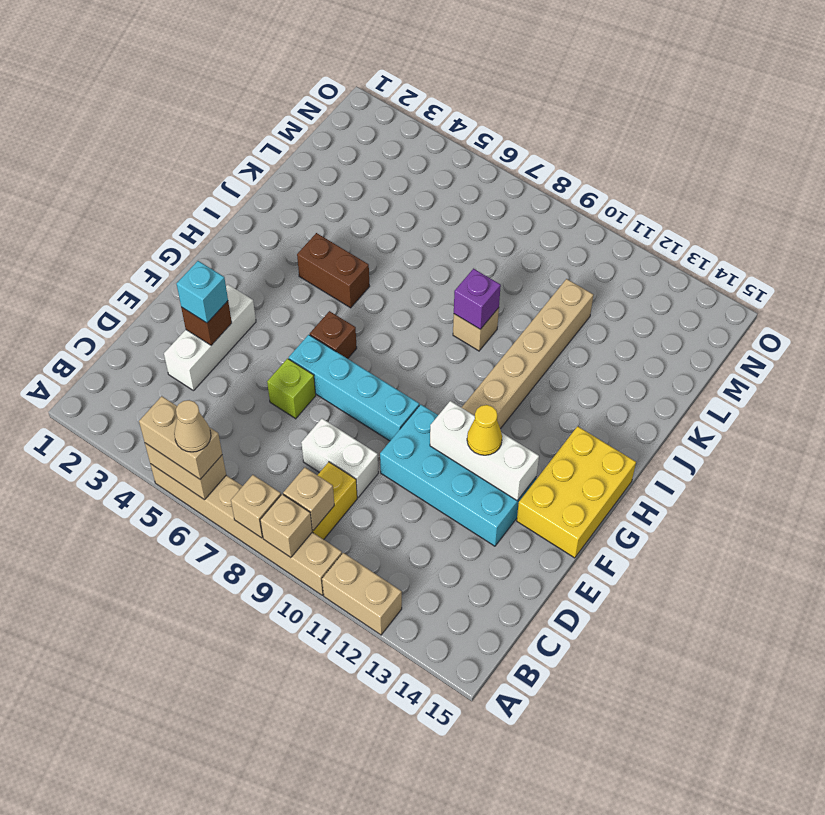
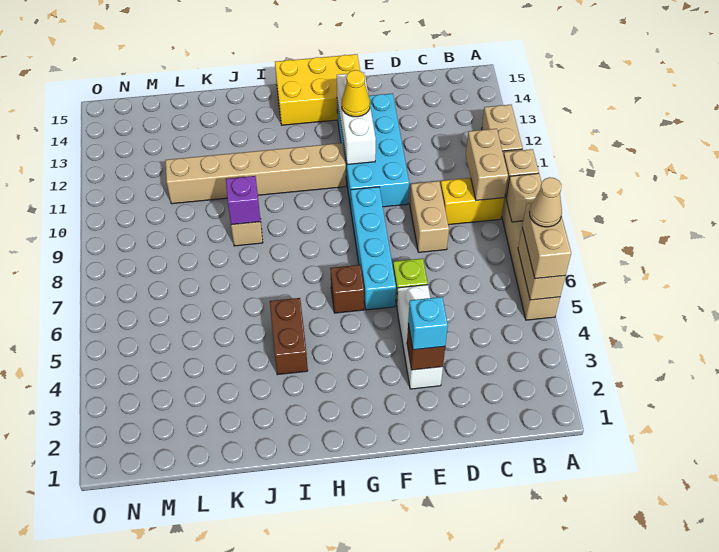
tan 1x1 brick [283,467,334,531] -> tan 1x2 brick [466,129,508,200]
white 1x3 brick [164,285,256,391] -> white 1x3 brick turned to [397,285,443,389]
white 1x2 brick [301,419,378,497] -> tan 1x2 brick [410,181,449,252]

